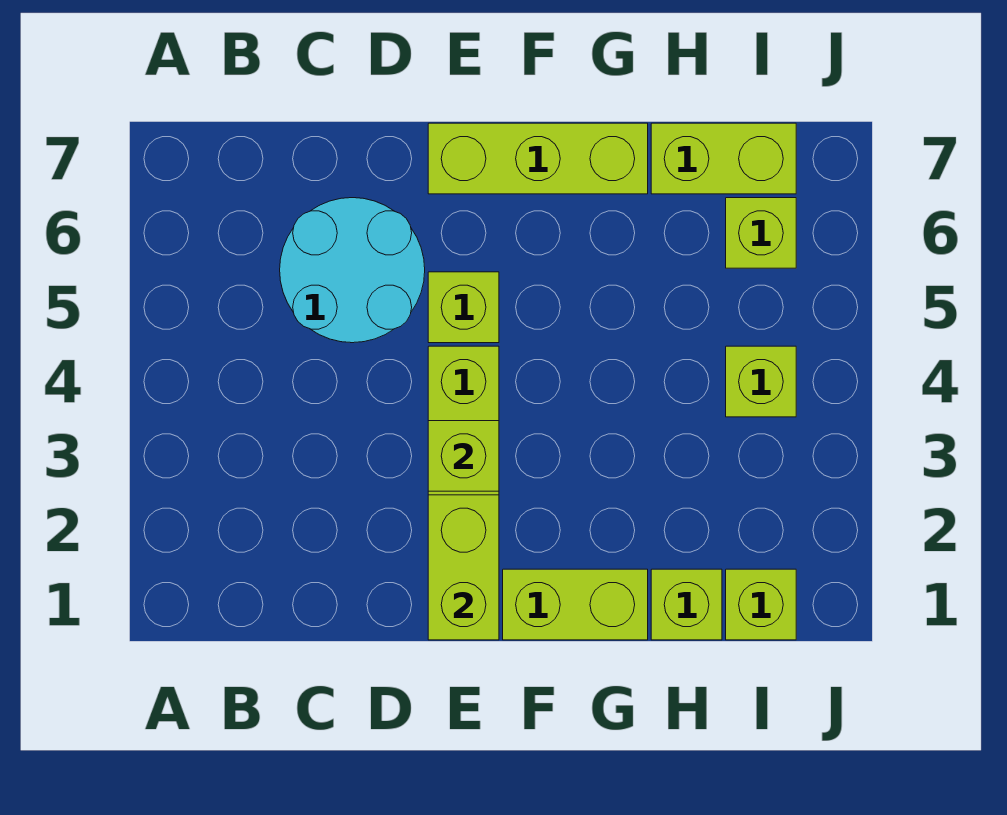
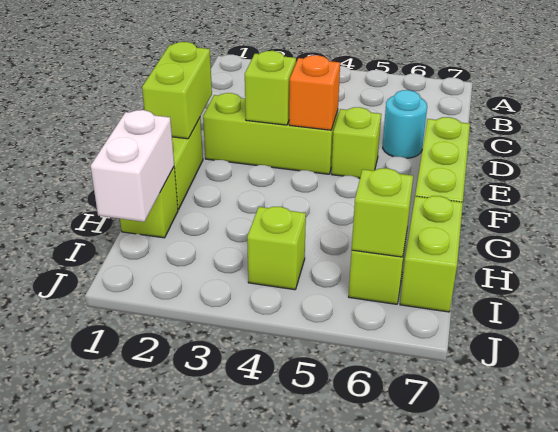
cyan 2x2 round brick [280,198,425,343] -> cyan 1x1 round brick [383,90,427,158]
lime 1x2 brick [428,495,499,640] -> lime 1x2 brick turned to [142,42,212,139]
none -> orange 1x1 brick [289,55,340,130]
none -> white 1x2 brick [91,110,174,222]
lime 1x1 brick [726,569,796,640] -> lime 1x1 brick moved to [352,168,413,257]

